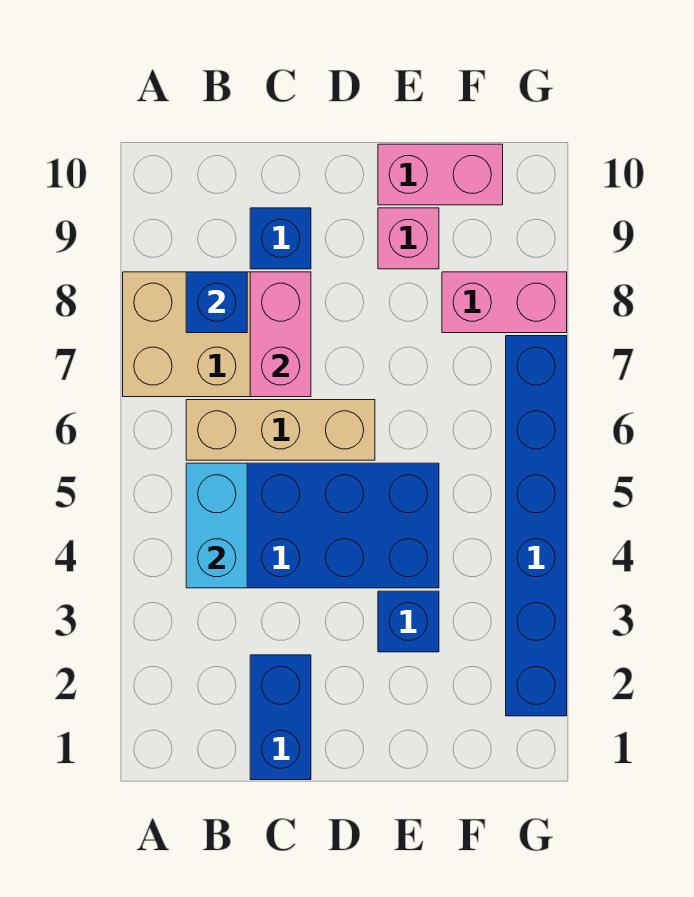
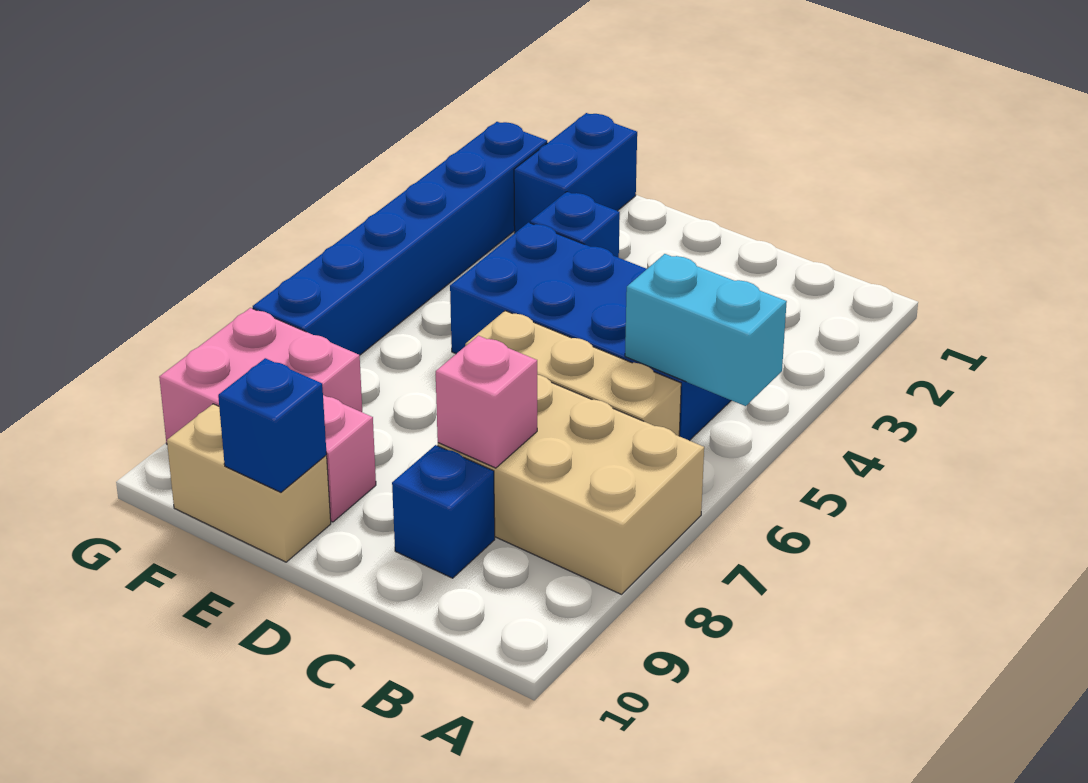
cyan 1x2 brick [186,463,247,588] -> cyan 1x2 brick turned to [625,254,787,406]
blue 1x1 brick [186,272,247,333] -> blue 1x1 brick moved to [218,358,327,492]
blue 1x2 brick [250,655,311,780] -> blue 1x2 brick moved to [514,113,637,233]
pink 1x2 brick [250,272,311,397] -> pink 1x1 brick [436,336,537,468]
pink 1x2 brick [378,144,503,205] -> tan 1x2 brick [167,404,331,562]
pink 1x2 brick [442,272,567,333] -> pink 2x2 brick [159,308,362,444]

